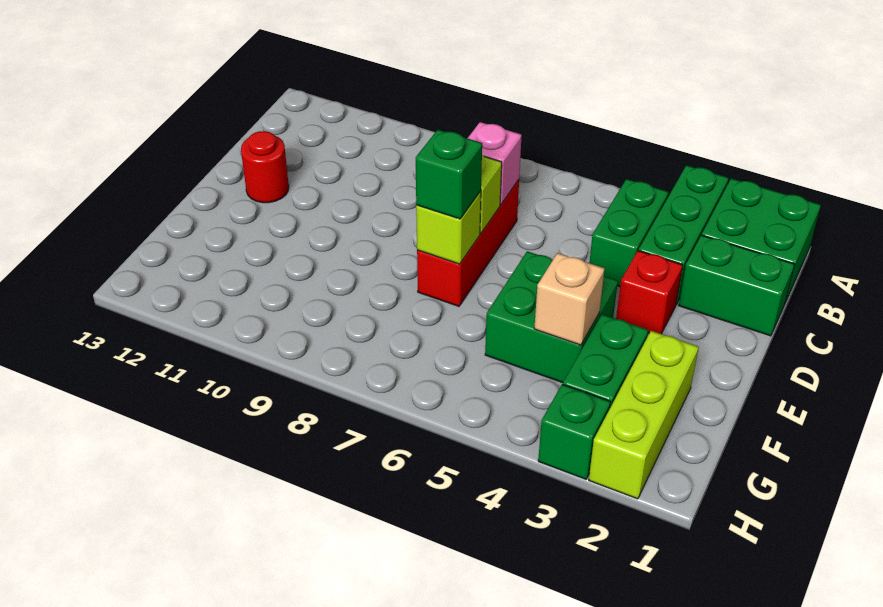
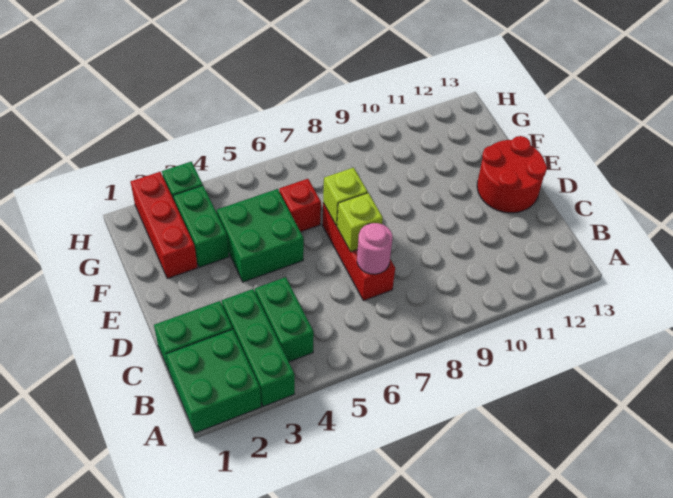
pink 1x1 brick [468,122,522,205] -> pink 1x1 round brick [357,223,392,274]
red 1x1 brick [616,251,683,334] -> red 1x1 brick moved to [279,179,321,232]
red 1x1 round brick [241,131,289,203] -> red 2x2 round brick [477,136,547,213]
green 1x1 brick [416,130,482,219] -> none
lime 1x3 brick [589,331,699,499] -> red 1x3 brick [130,172,198,279]
tan 1x1 brick [534,253,605,345] -> none

